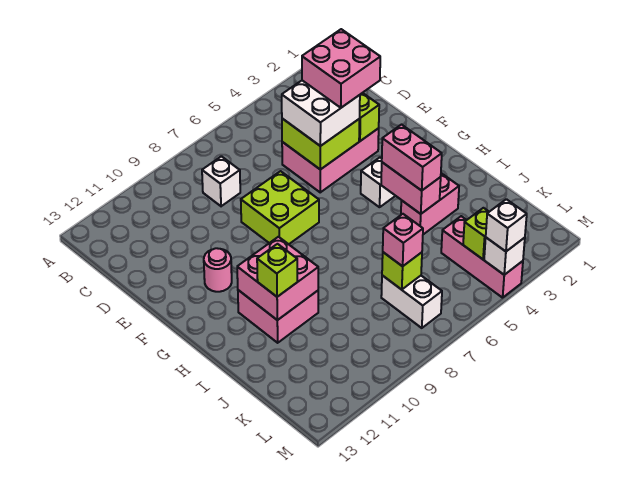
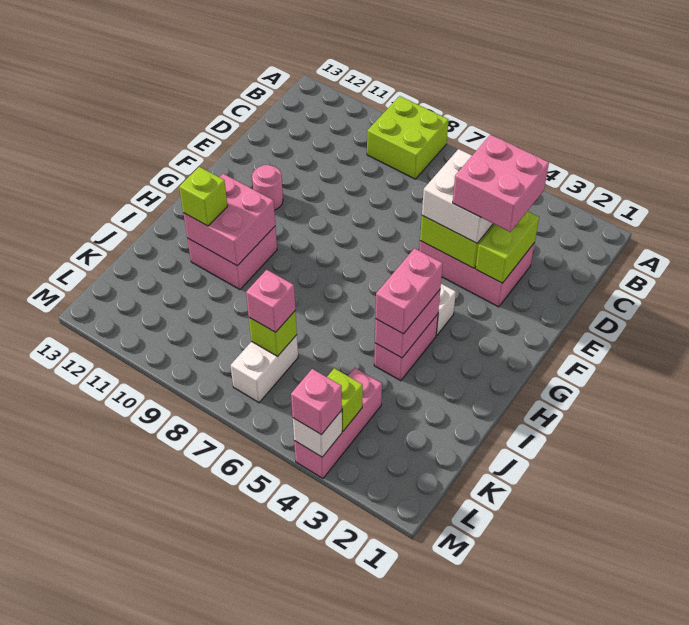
white 1x1 brick [202,156,240,206] -> none
lime 2x2 brick [241,171,319,244] -> lime 2x2 brick moved to [367,96,449,179]
pink 1x2 brick [401,173,459,234] -> pink 1x2 brick turned to [374,314,438,381]
white 1x1 brick [486,199,527,251] -> pink 1x1 brick [291,369,342,435]

